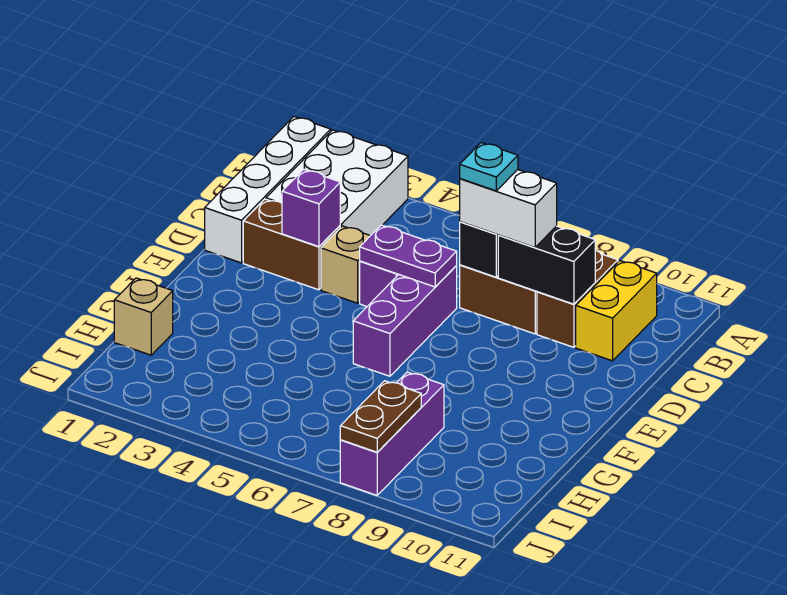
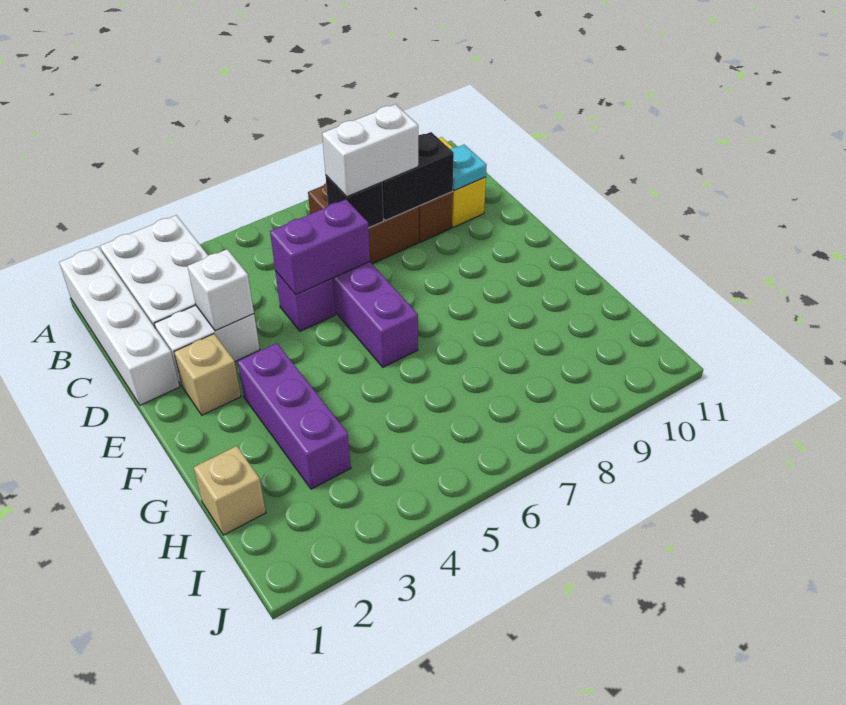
cyan 1x1 plate [460,143,518,191] -> cyan 1x1 plate moved to [451,145,487,190]
brown 1x2 brick [243,199,340,290] -> white 1x2 brick [154,305,260,386]
purple 1x1 brick [282,169,340,247] -> white 1x1 brick [188,249,254,331]
tan 1x1 brick [321,226,370,303] -> tan 1x1 brick moved to [174,334,241,415]
purple 1x2 plate [360,225,457,287] -> purple 1x2 brick [270,199,370,295]
purple 1x3 brick [340,372,444,495] -> purple 1x3 brick moved to [238,343,351,489]
brown 1x2 plate [340,381,421,452] -> none

